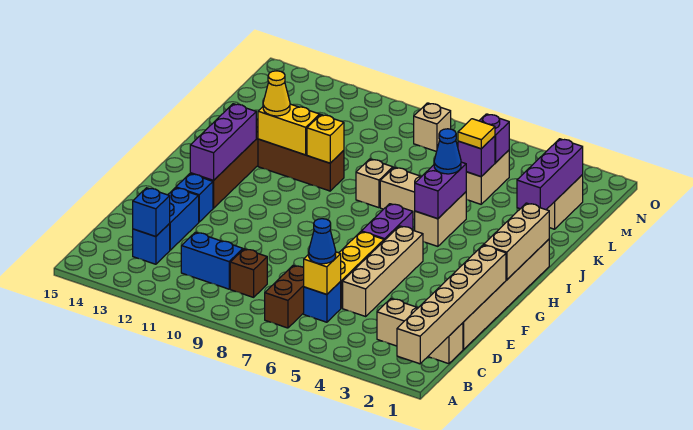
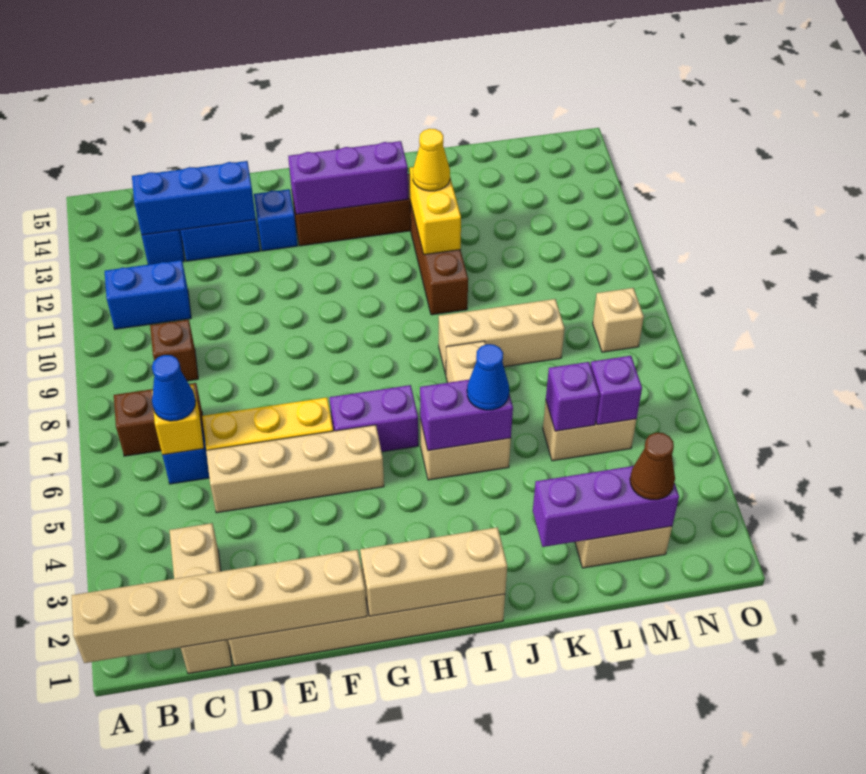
blue 1x2 brick [181,232,243,289] -> blue 1x2 brick turned to [105,260,191,329]
blue 1x1 brick [133,188,170,237] -> blue 1x3 brick [132,161,256,235]
tan 1x1 brick [356,159,393,208] -> tan 1x3 brick [439,299,565,374]
yellow 1x1 brick [307,115,344,163] -> none
yellow 1x1 tile [458,119,495,149] -> none
none -> brown 1x1 cone [630,433,675,500]

